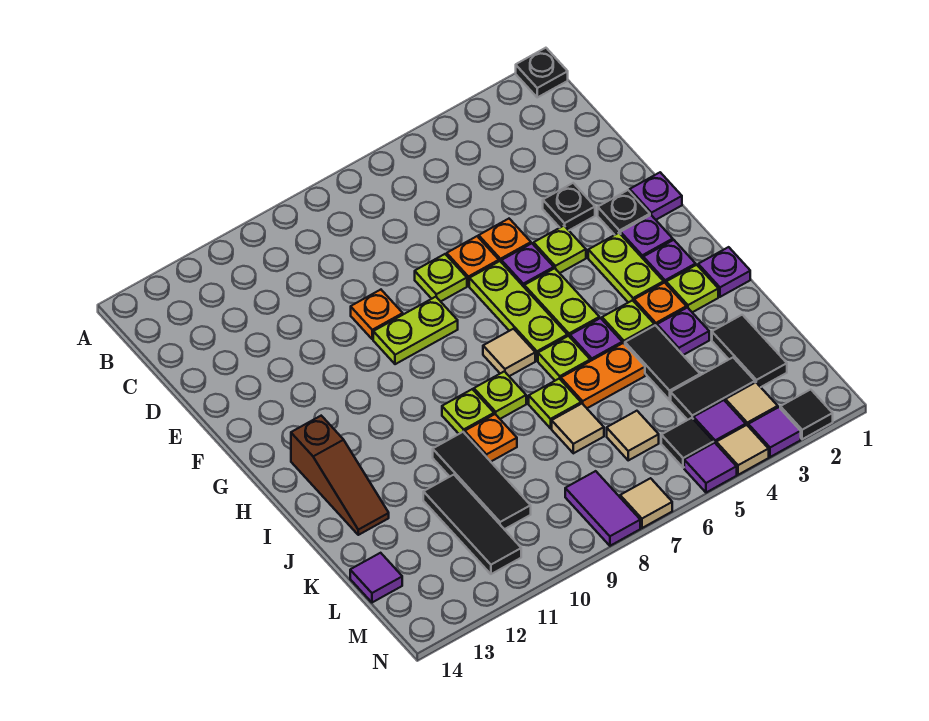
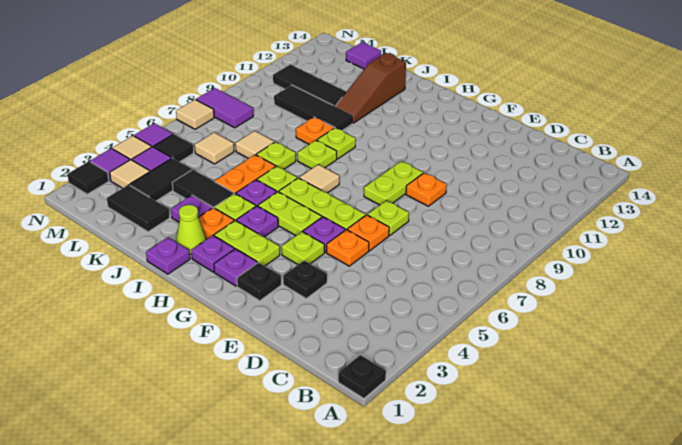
purple 1x1 plate [630,172,682,220] -> purple 1x1 plate moved to [236,206,278,237]
brown 1x3 slope [291,416,389,535] -> brown 1x3 slope turned to [335,53,406,123]
lime 1x1 plate [666,265,718,312] -> lime 1x1 cone [176,205,206,254]

